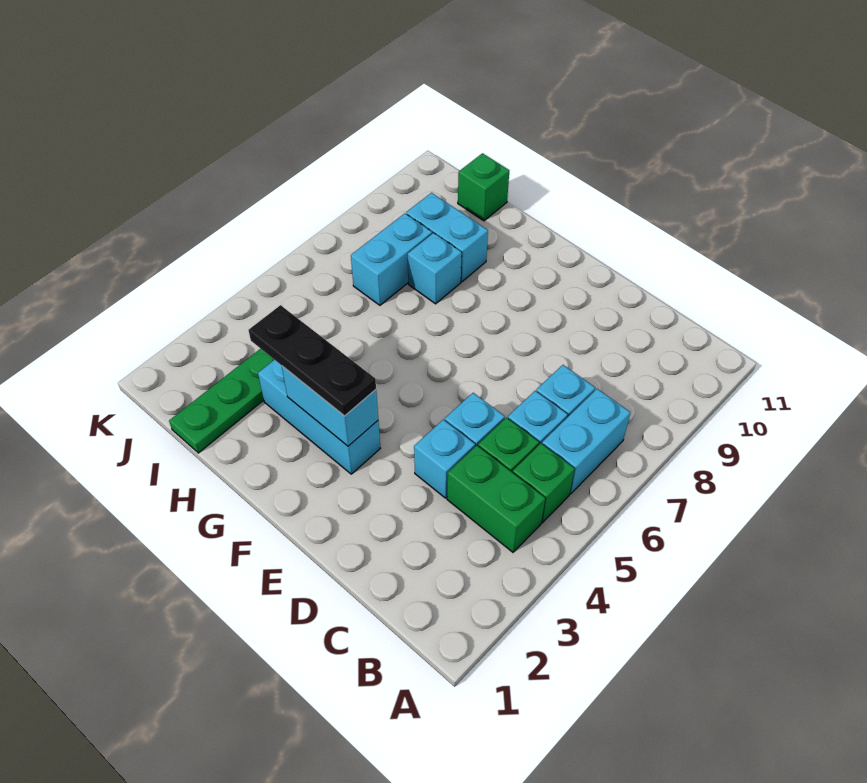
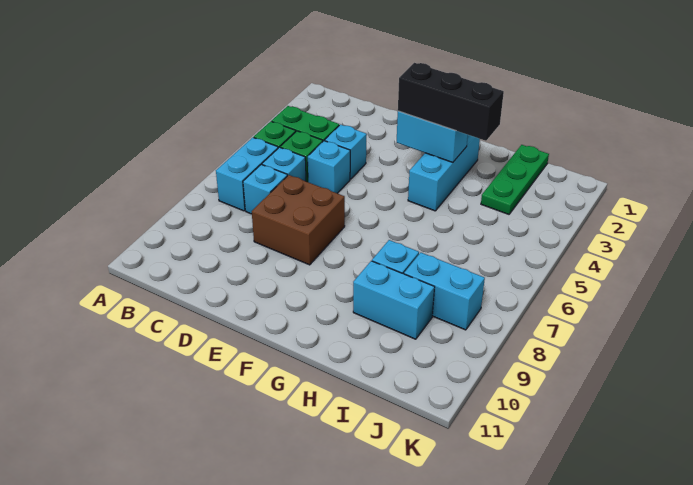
none -> brown 2x2 brick [252,175,345,265]
cyan 1x3 brick [258,360,380,474] -> cyan 1x3 brick turned to [408,135,480,211]
black 1x3 plate [249,305,376,416] -> black 1x3 brick [398,63,504,141]
cyan 1x2 brick [351,213,432,305] -> cyan 1x2 brick turned to [404,253,485,330]
green 1x1 brick [458,153,509,221] -> none

